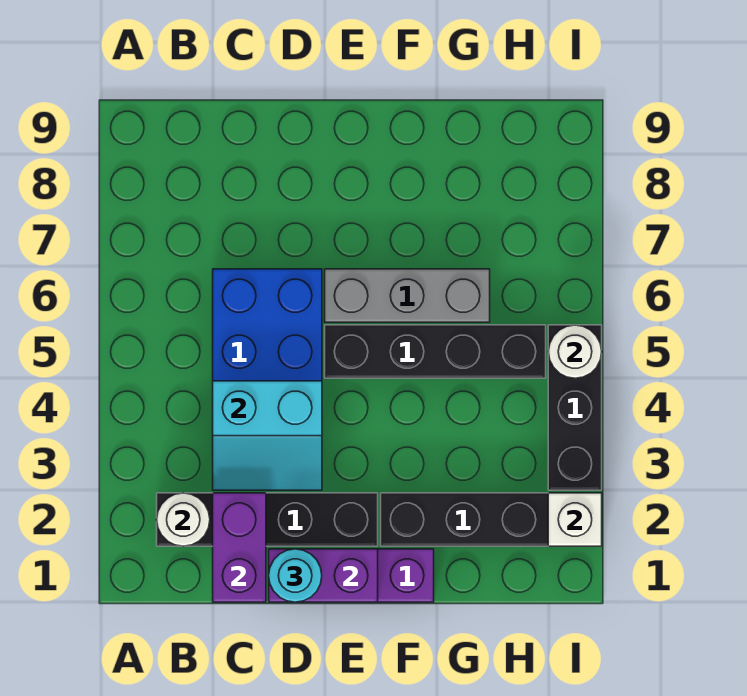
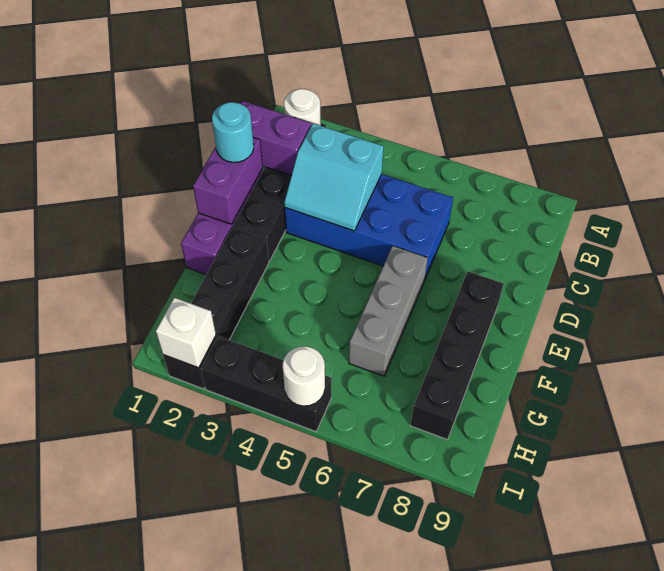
cyan 2x2 slope [213,381,322,490] -> cyan 2x2 slope turned to [284,124,384,231]
black 1x4 brick [325,325,546,378] -> black 1x4 brick moved to [410,271,504,440]

